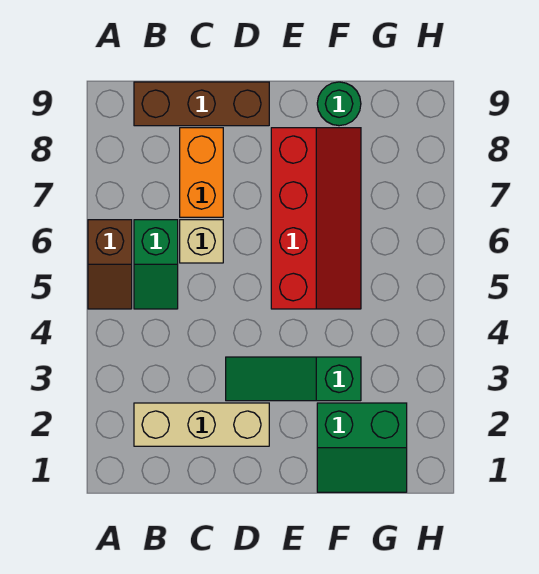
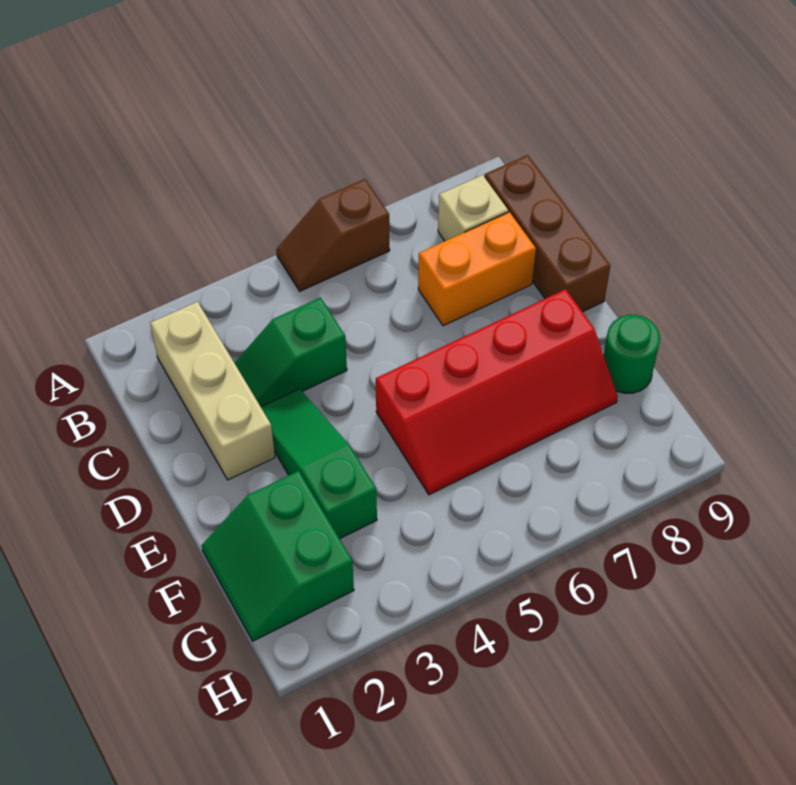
green 1x2 slope [134,220,178,309] -> green 1x2 slope moved to [235,298,347,407]
tan 1x1 brick [180,220,223,263] -> tan 1x1 brick moved to [438,175,508,241]

